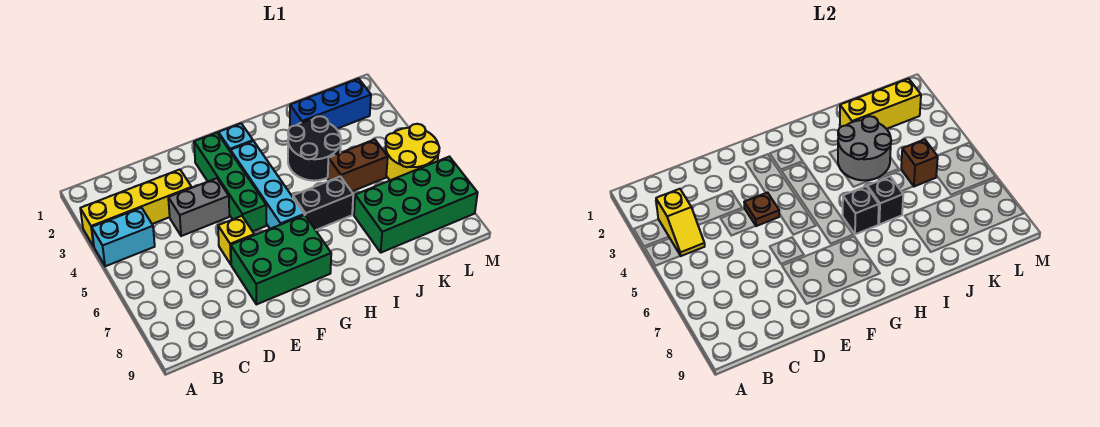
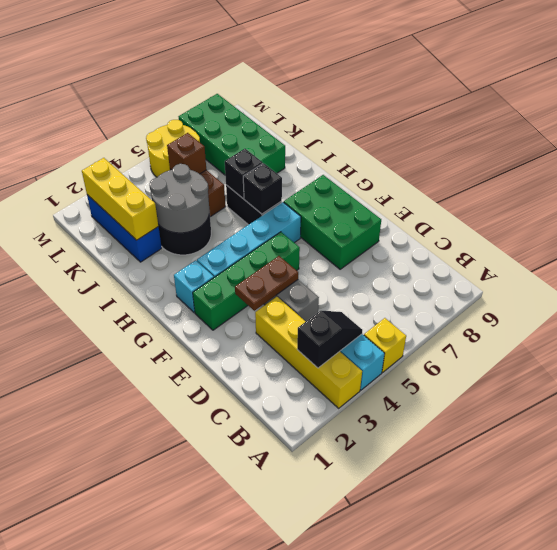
yellow 1x2 slope [656,189,705,256] -> black 1x2 slope [297,311,362,368]
brown 1x1 plate [744,193,779,226] -> brown 1x2 plate [235,256,298,311]
yellow 1x1 brick [218,216,254,264] -> yellow 1x1 brick moved to [364,318,406,372]

